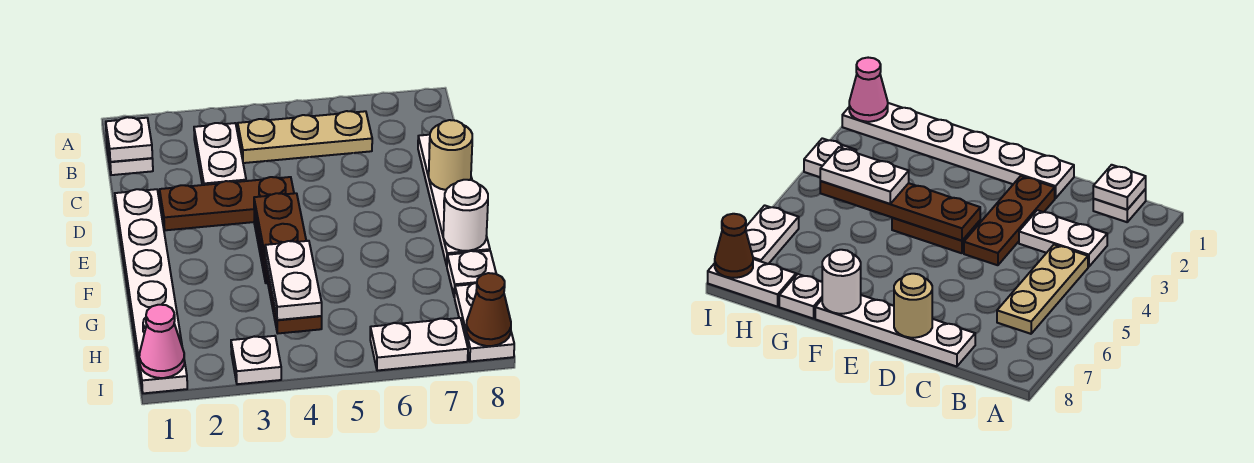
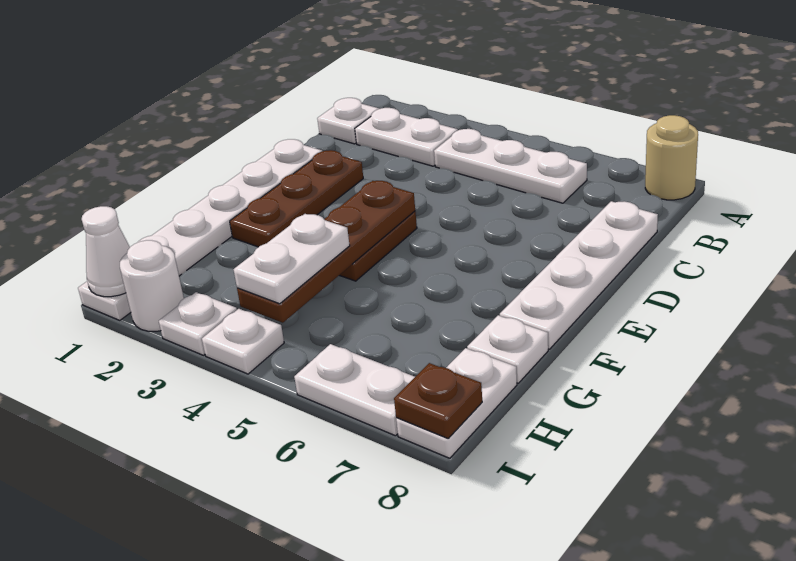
white 1x1 plate [106,117,152,162] -> white 1x1 plate moved to [202,309,284,374]
white 1x2 plate [194,123,246,185] -> white 1x2 plate turned to [355,108,458,166]
tan 1x3 plate [238,111,372,163] -> white 1x3 plate [434,129,587,203]
brown 1x3 plate [160,177,294,230] -> brown 1x3 plate turned to [230,150,363,247]
tan 1x1 round brick [429,120,472,190] -> tan 1x1 round brick moved to [645,115,698,200]
white 1x1 round brick [443,180,488,251] -> white 1x1 round brick moved to [120,240,184,331]
pink 1x1 cone [139,305,184,378] -> white 1x1 cone [82,206,130,297]
brown 1x1 cone [466,273,511,346] -> brown 1x1 plate [394,363,482,438]

